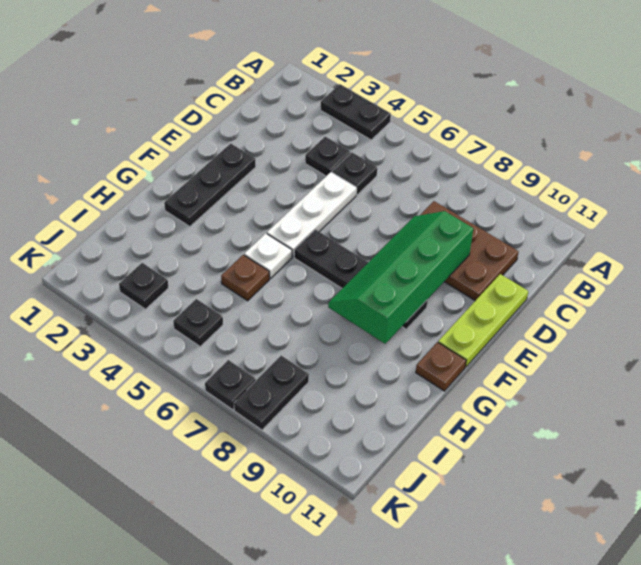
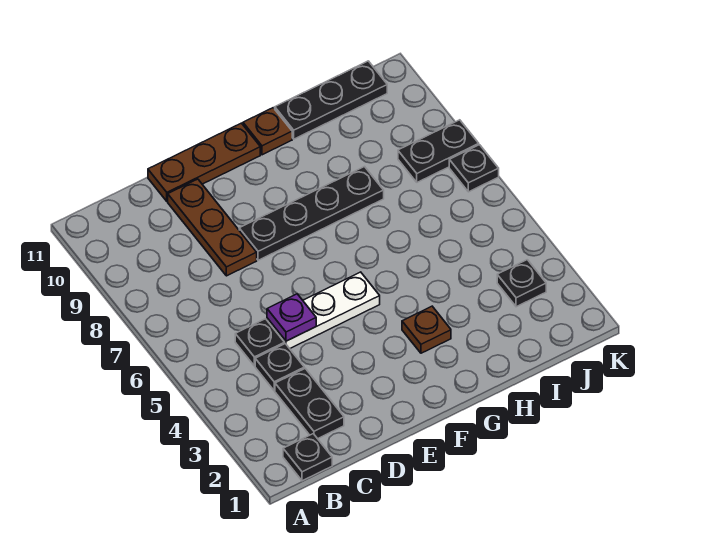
black 1x2 plate [320,84,391,140] -> black 1x2 plate moved to [275,369,344,439]
brown 2x3 plate [421,201,519,301] -> brown 1x3 plate [168,179,257,276]
none -> purple 1x1 plate [267,294,316,341]
green 2x4 slope [328,211,473,344] -> none
lime 1x3 plate [438,274,528,367] -> brown 1x3 plate [148,123,260,201]
black 1x3 plate [164,144,256,226] -> black 1x3 plate moved to [275,61,387,139]
black 1x4 plate [294,229,428,329] -> black 1x4 plate turned to [239,167,384,260]
white 1x1 plate [244,234,292,279] -> none
brown 1x1 plate [221,255,269,301] -> brown 1x1 plate moved to [402,306,451,353]
black 1x1 plate [173,299,223,346] -> black 1x1 plate moved to [283,434,332,481]

